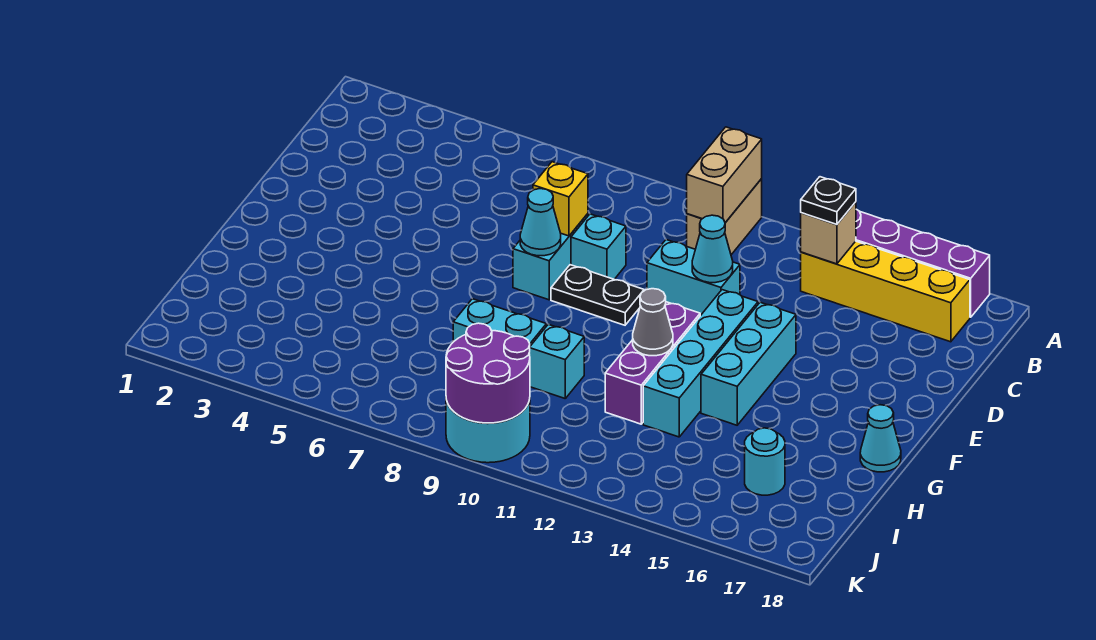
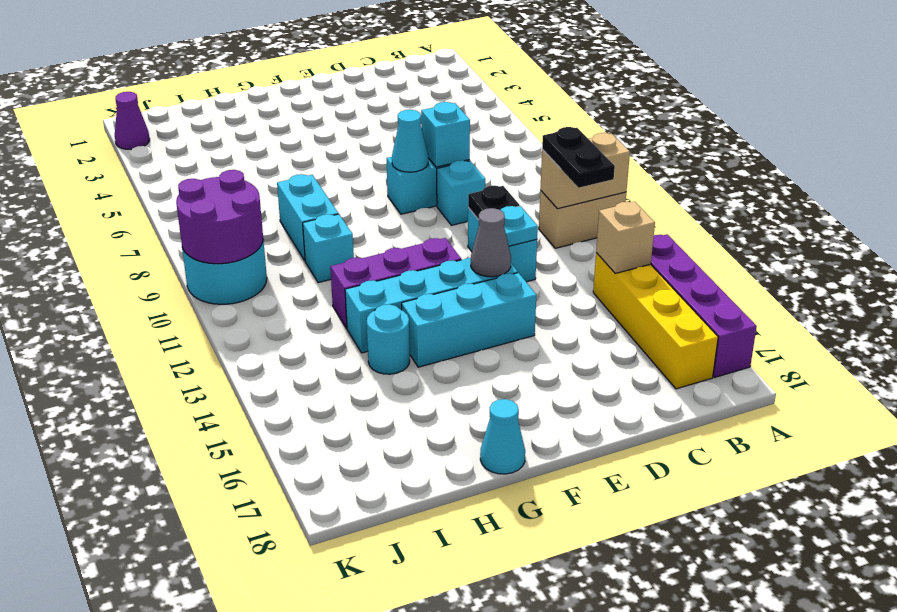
black 1x1 plate [801,177,856,224] -> black 1x1 plate moved to [468,186,520,220]
yellow 1x1 brick [533,162,588,236] -> cyan 1x1 brick [421,102,470,167]
cyan 1x1 cone [692,215,733,283] -> cyan 1x1 plate [501,206,538,246]
black 1x2 plate [551,265,644,325] -> black 1x2 plate moved to [542,127,615,188]
grey 1x1 cone [633,289,673,356] -> grey 1x1 cone moved to [471,208,511,277]
cyan 1x1 round brick [745,428,785,495] -> cyan 1x1 round brick moved to [367,304,410,374]
none -> purple 1x1 cone [115,92,150,150]

